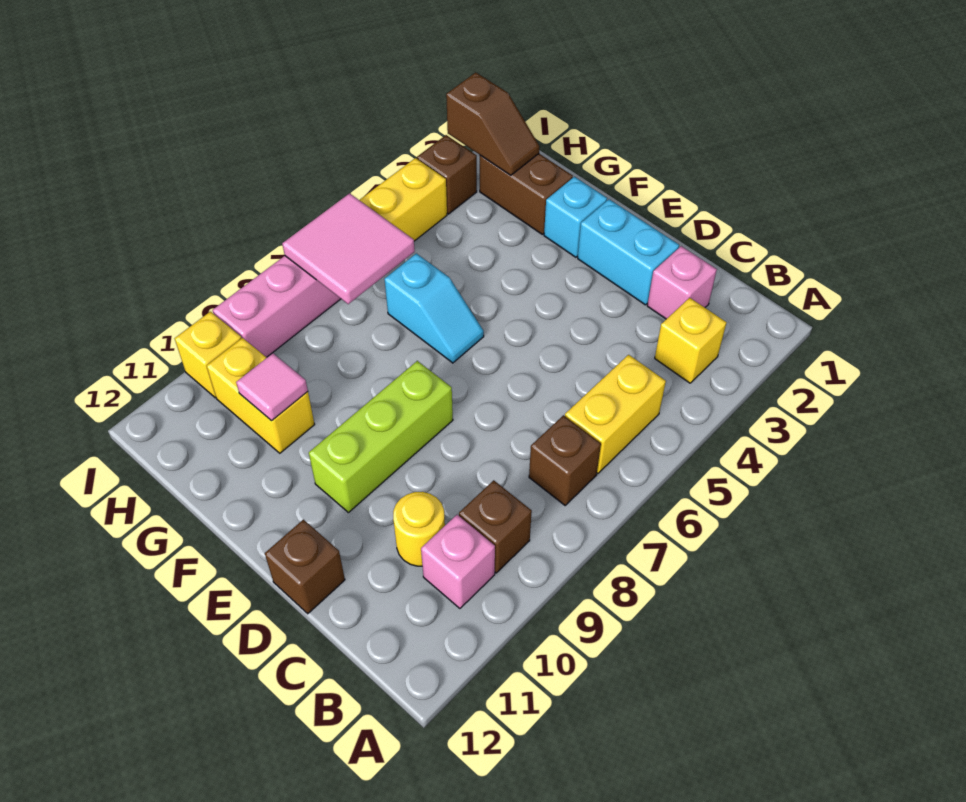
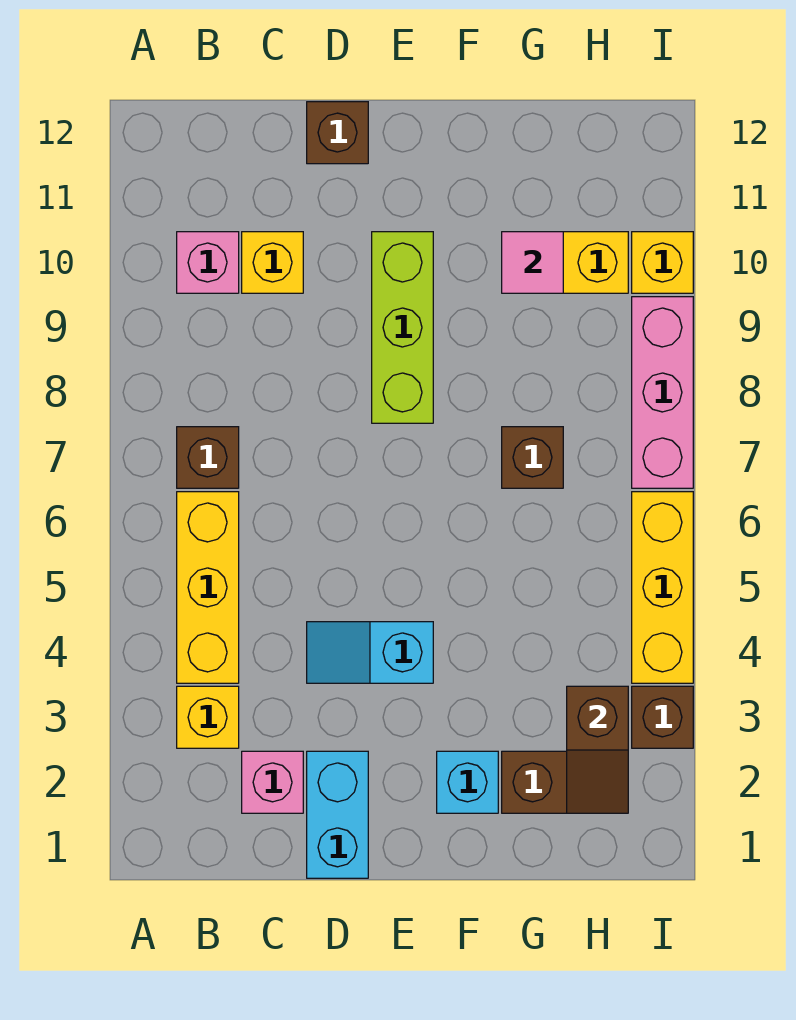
yellow 1x2 brick [565,355,666,473] -> yellow 1x3 brick [177,492,239,683]
brown 1x1 brick [459,480,532,573] -> brown 1x1 brick moved to [502,427,563,488]
yellow 1x1 round brick [393,492,445,566] -> yellow 1x1 brick [242,232,303,293]
cyan 1x2 brick [578,199,679,305] -> cyan 1x2 brick turned to [307,751,368,878]
cyan 1x2 slope [384,253,484,363] -> cyan 1x2 slope moved to [307,622,433,683]
brown 1x2 slope [446,72,539,175] -> brown 1x2 slope turned to [567,686,628,813]
pink 2x2 tile [282,193,415,304] -> none

